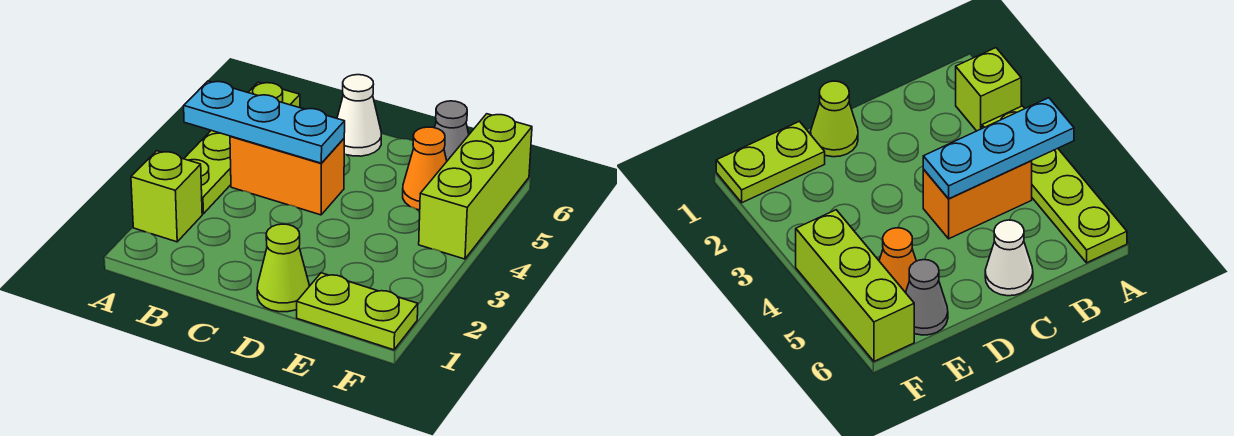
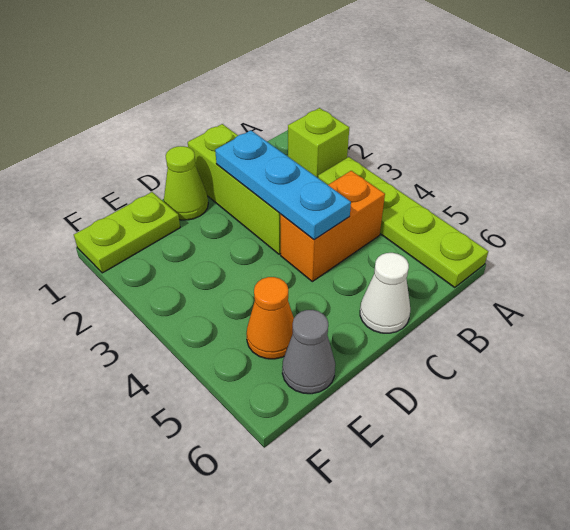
cyan 1x3 plate [184,81,345,163] -> cyan 1x3 plate turned to [215,130,351,240]
lime 1x3 brick [419,114,532,259] -> lime 1x3 brick moved to [188,124,281,254]

